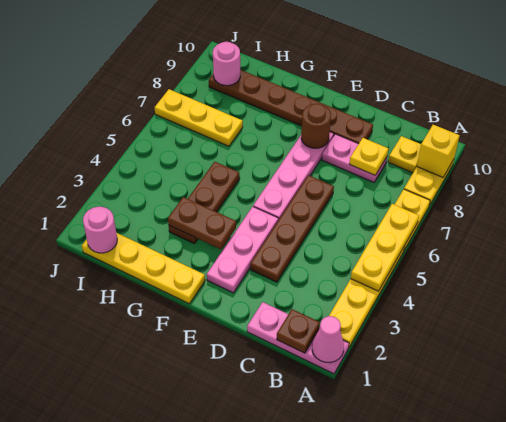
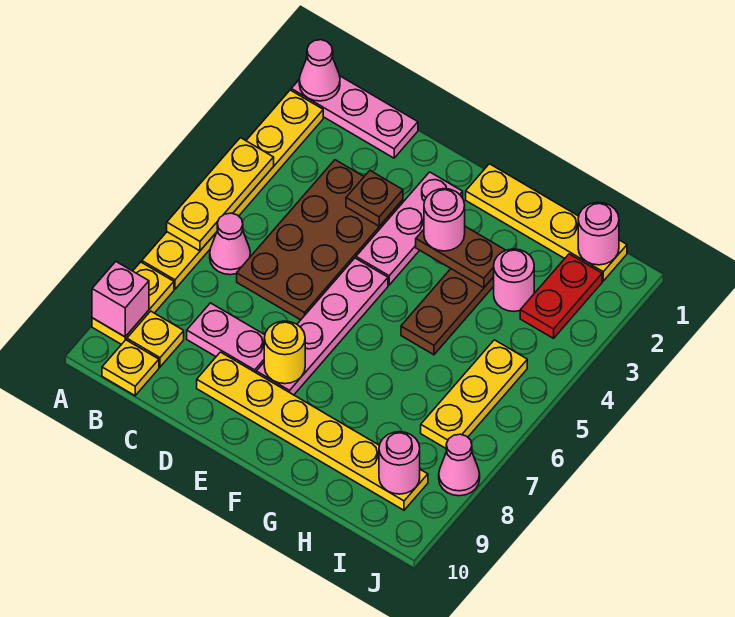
yellow 1x1 brick [417,125,460,177] -> pink 1x1 brick [92,262,149,337]
brown 1x1 plate [277,309,320,353] -> brown 1x1 plate moved to [346,171,403,226]
none -> pink 1x1 cone [210,213,250,275]
yellow 1x1 plate [350,138,389,175] -> yellow 1x1 plate moved to [102,340,159,396]
brown 1x4 plate [250,175,334,282] -> brown 2x4 plate [237,160,403,320]
brown 1x6 plate [209,70,373,144] -> yellow 1x6 plate [197,352,428,510]
brown 1x1 round brick [301,104,331,148] -> yellow 1x1 round brick [264,321,305,384]
none -> pink 1x1 round brick [424,189,465,251]
none -> pink 1x1 round brick [494,249,534,311]
yellow 1x3 plate [155,89,243,146] -> yellow 1x3 plate turned to [421,340,527,448]
none -> red 1x2 plate [520,254,602,338]
none -> pink 1x1 cone [439,434,480,496]

